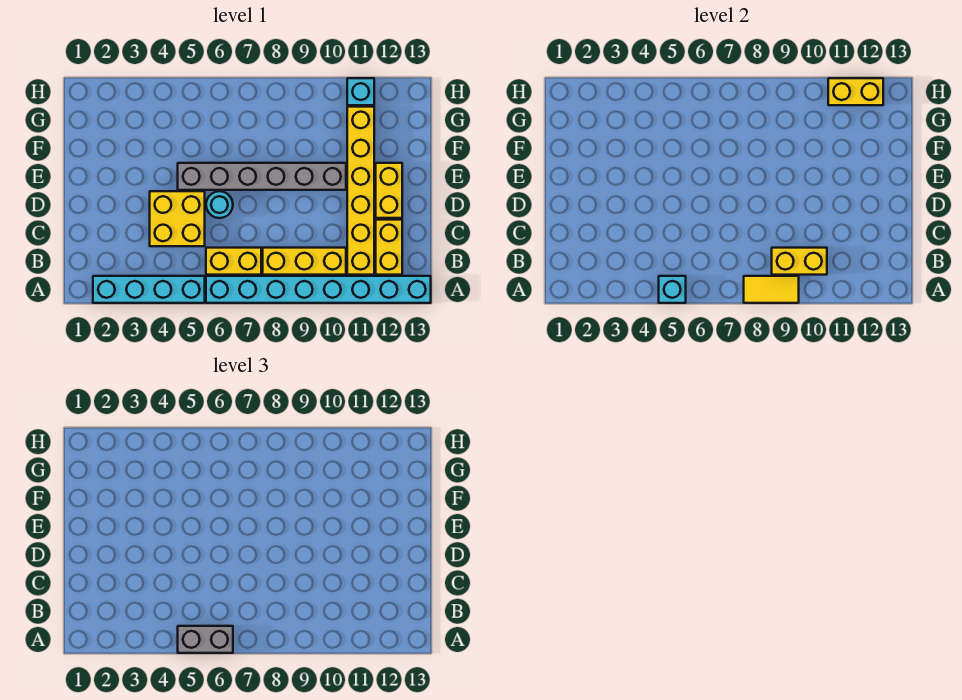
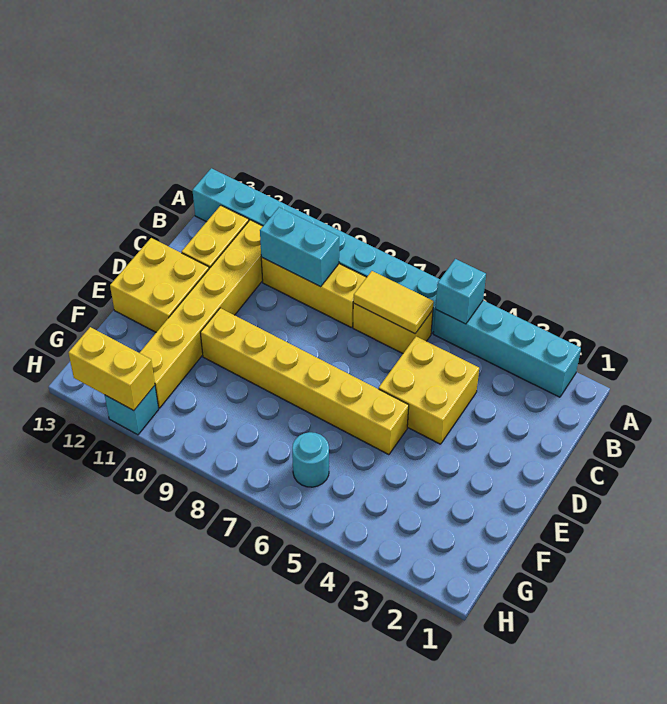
grey 1x2 brick [178,626,233,653] -> none
yellow 1x2 tile [744,276,799,303] -> yellow 1x2 tile moved to [353,271,434,334]
yellow 1x2 brick [772,248,827,275] -> cyan 1x2 brick [260,207,339,287]
cyan 1x1 round brick [206,191,233,218] -> cyan 1x1 round brick moved to [292,432,329,487]
yellow 1x2 brick [376,163,402,218] -> yellow 2x2 brick [110,238,209,332]
grey 1x6 brick [178,163,346,190] -> yellow 1x6 brick [200,308,409,455]

